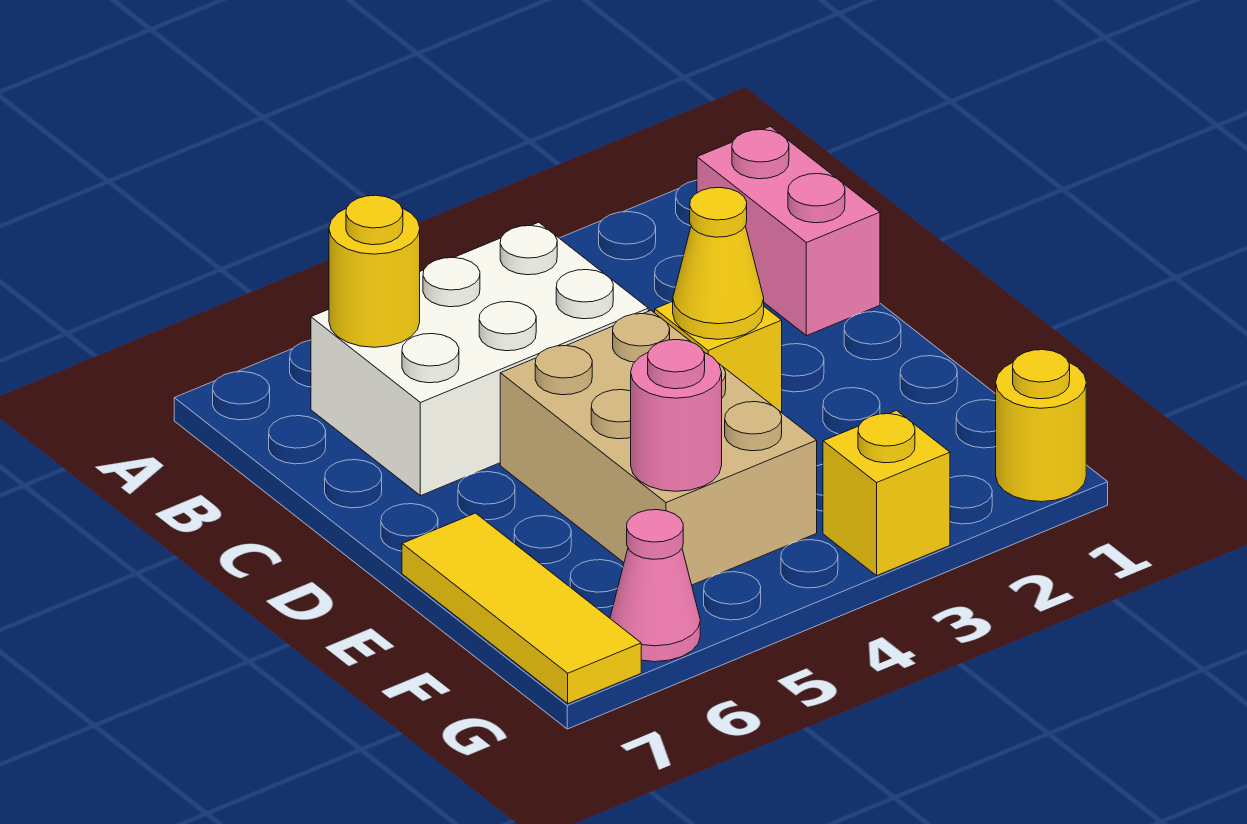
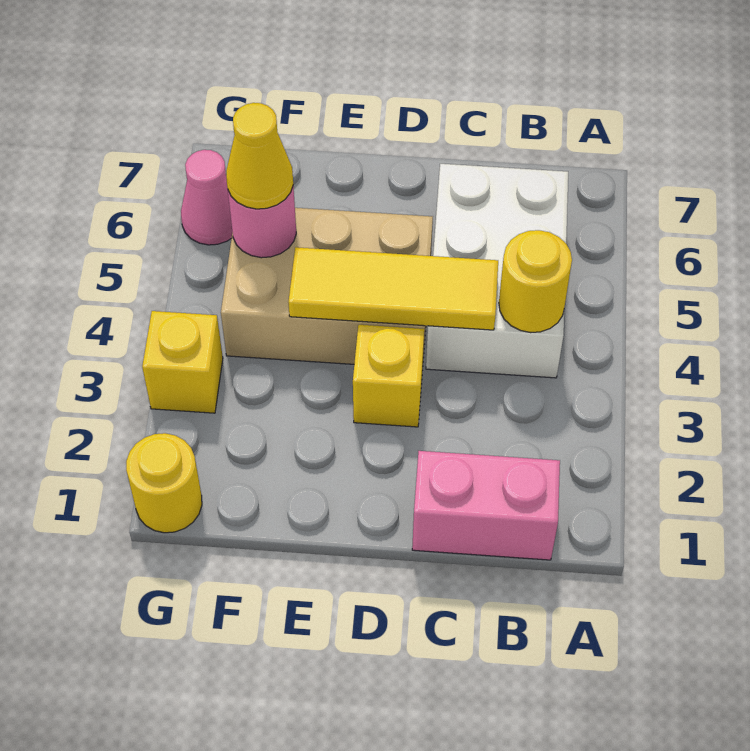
yellow 1x1 round brick [329,195,420,347] -> yellow 1x1 round brick moved to [499,230,572,333]
yellow 1x1 cone [673,188,764,339] -> yellow 1x1 cone moved to [226,103,293,209]
yellow 1x3 tile [402,513,641,704] -> yellow 1x3 tile moved to [288,247,498,330]

